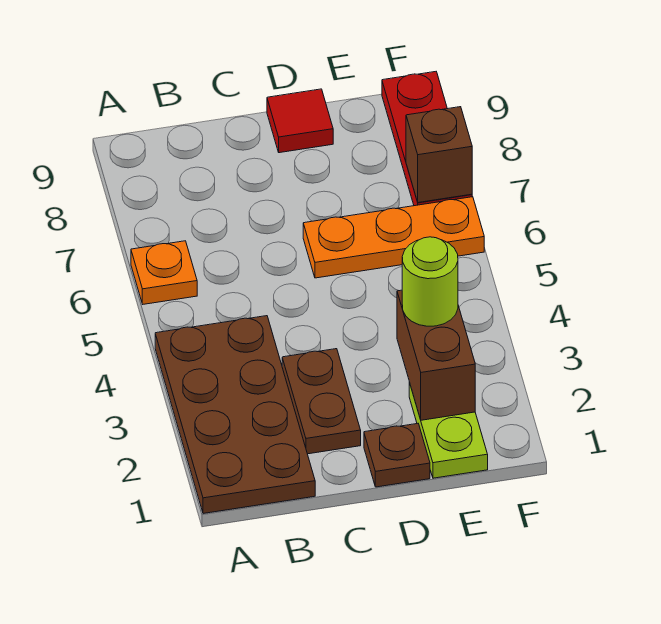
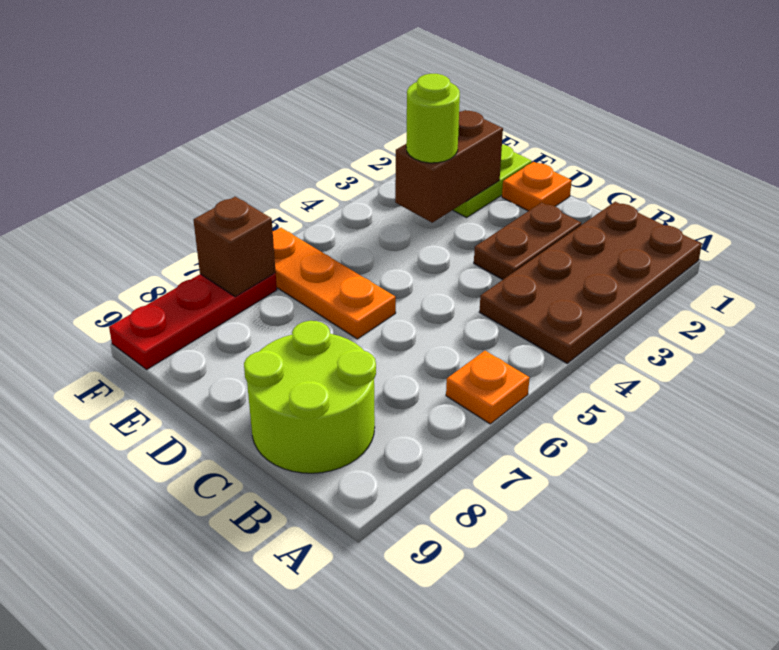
none -> lime 2x2 round brick [244,321,376,473]
brown 1x1 plate [364,424,430,487] -> orange 1x1 plate [502,162,572,211]
red 1x1 tile [267,89,333,153] -> none

